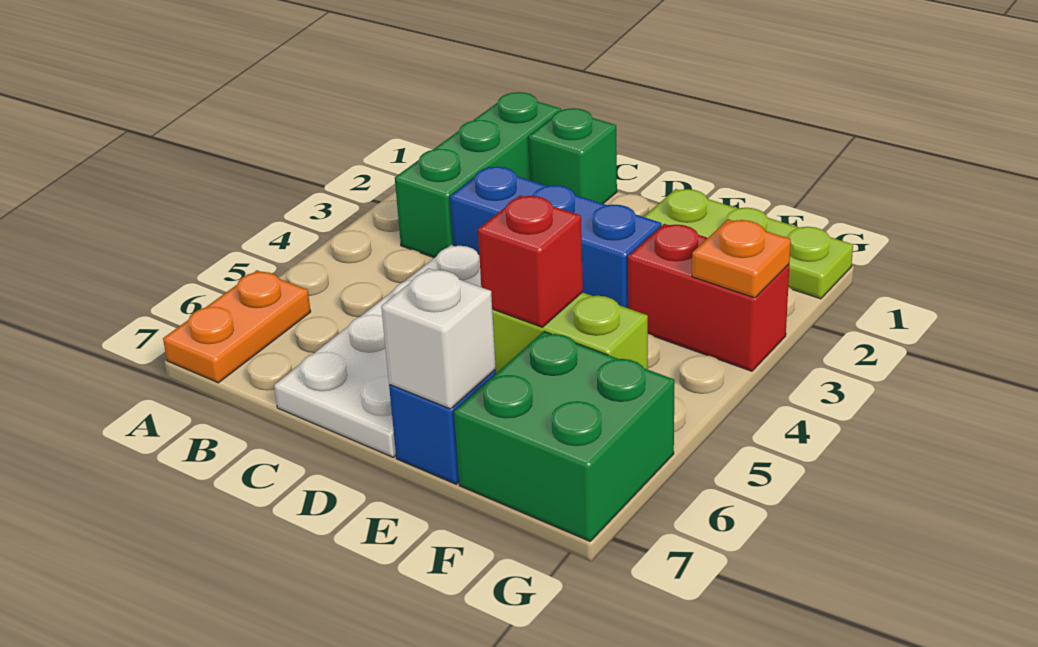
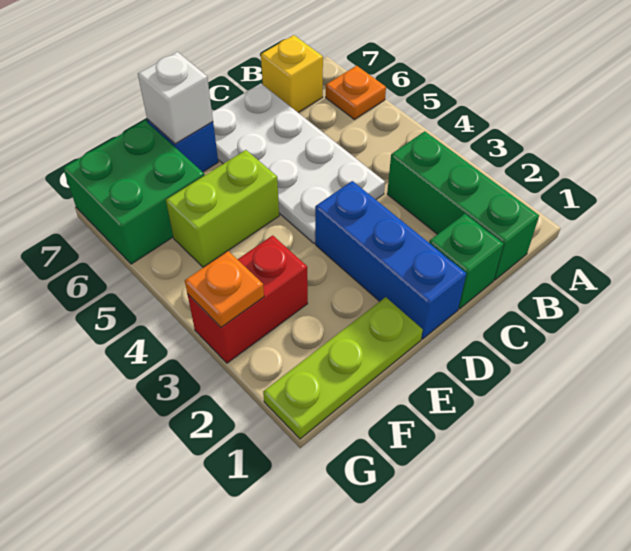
orange 1x2 plate [163,270,311,383] -> orange 1x1 plate [326,66,386,119]
none -> yellow 1x1 brick [261,35,323,113]
blue 1x3 brick [450,167,661,308] -> blue 1x3 brick turned to [315,181,466,339]
red 1x1 brick [478,196,583,327] -> none

